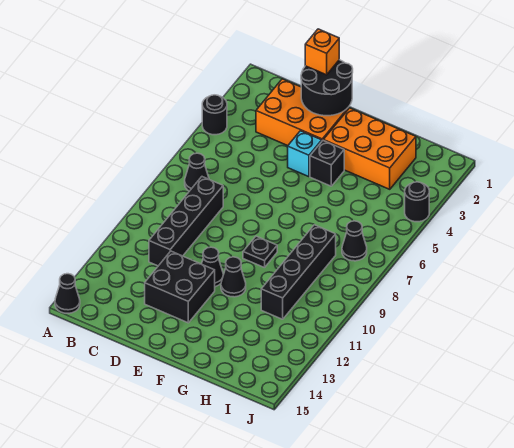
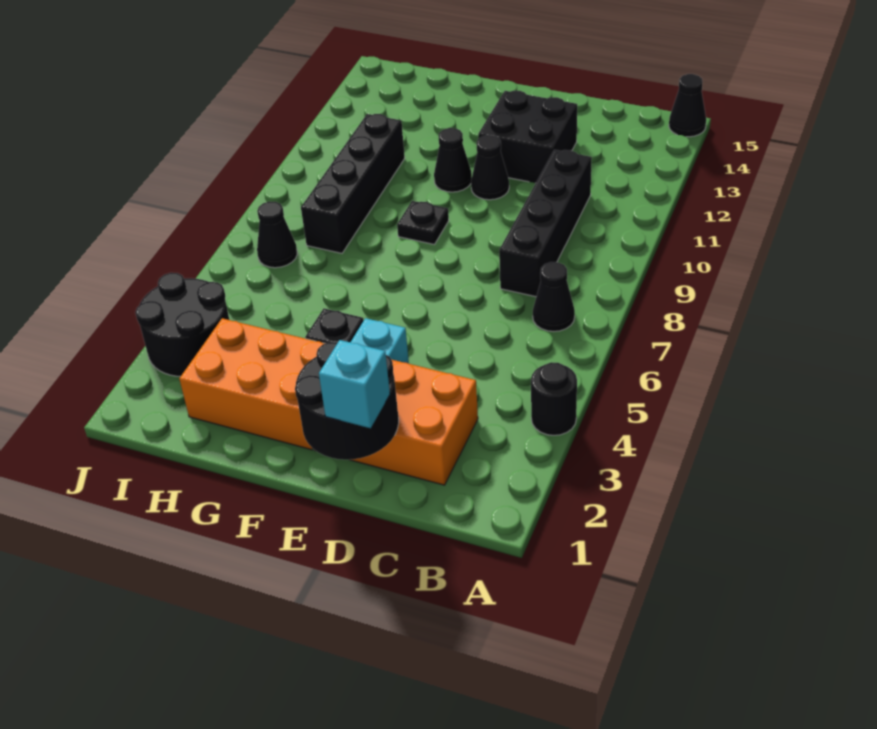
orange 1x1 brick [305,29,339,75] -> cyan 1x1 brick [319,340,390,428]
black 1x1 round brick [405,182,429,222] -> black 2x2 round brick [135,273,229,376]

